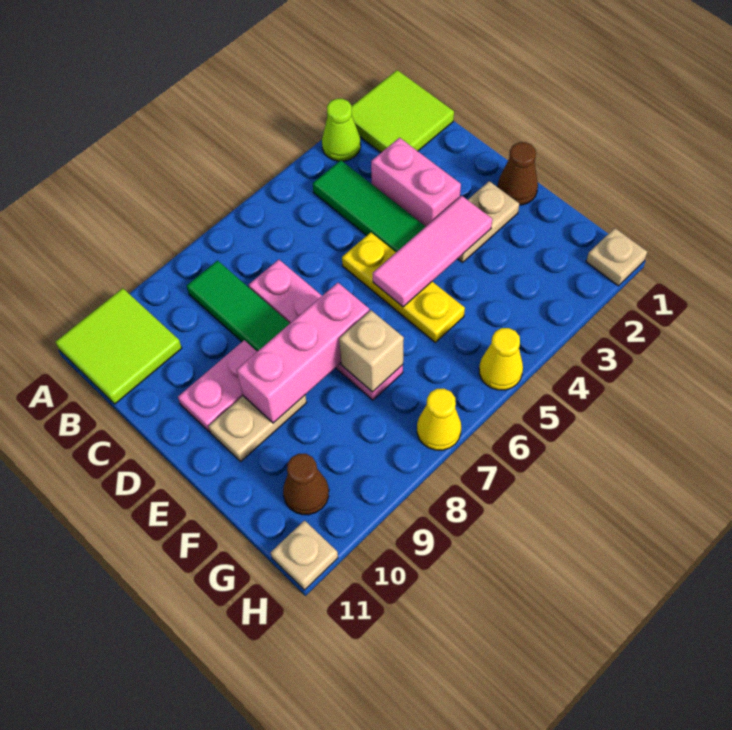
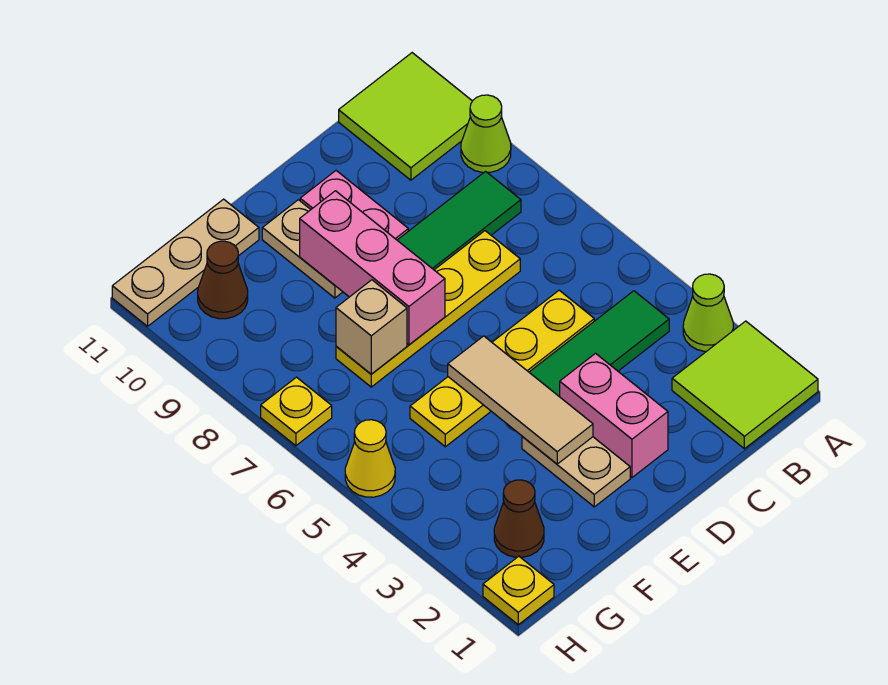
none -> lime 1x1 cone [461,95,511,172]
pink 1x2 brick [371,138,461,226] -> pink 1x2 brick turned to [560,353,668,477]
pink 1x4 plate [249,260,403,400] -> yellow 1x4 plate [336,231,520,387]
yellow 1x3 plate [342,233,465,342] -> yellow 1x4 plate [410,290,594,447]
brown 1x1 cone [498,142,538,205] -> brown 1x1 cone moved to [494,480,544,557]
pink 1x3 tile [373,196,492,307] -> tan 1x3 tile [448,336,593,464]
tan 1x1 plate [586,228,647,286] -> yellow 1x1 plate [483,556,554,625]
yellow 1x1 cone [417,389,461,450] -> yellow 1x1 plate [261,377,332,446]
tan 1x1 plate [271,521,338,590] -> tan 1x3 plate [112,199,259,326]

